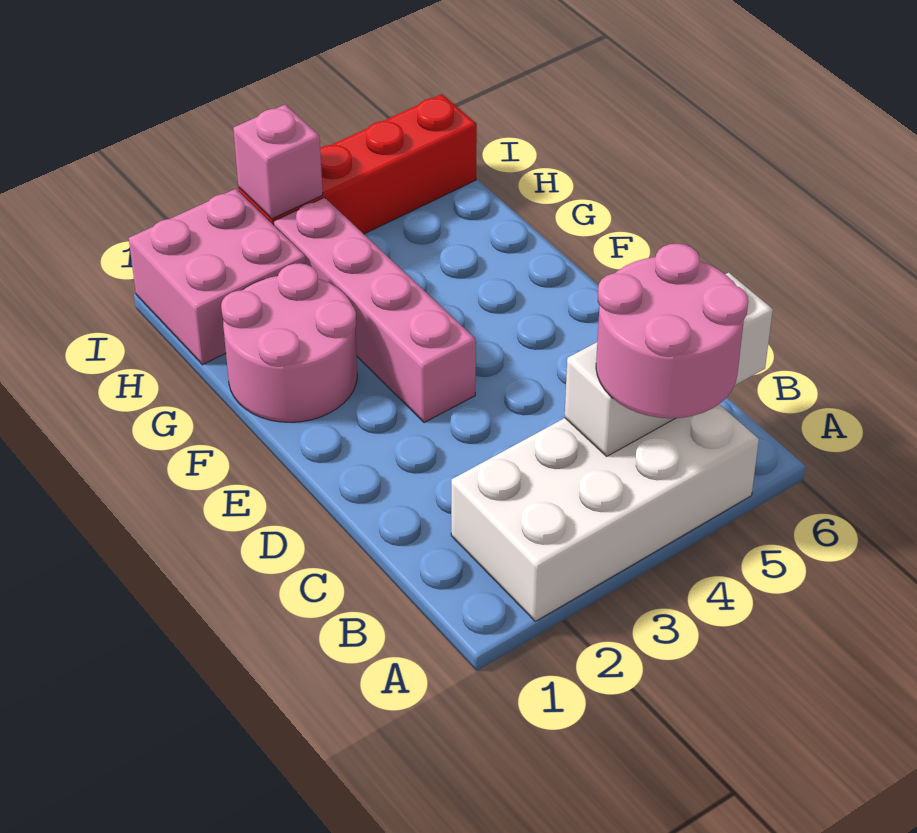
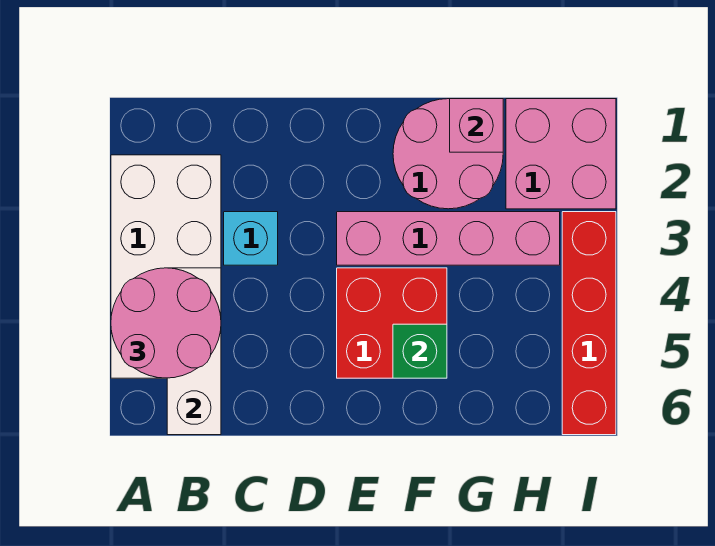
none -> cyan 1x1 brick [224,212,278,265]
none -> red 2x2 brick [337,268,447,378]
none -> green 1x1 brick [393,324,447,378]
pink 1x1 brick [233,105,323,219] -> pink 1x1 brick moved to [450,99,503,152]

